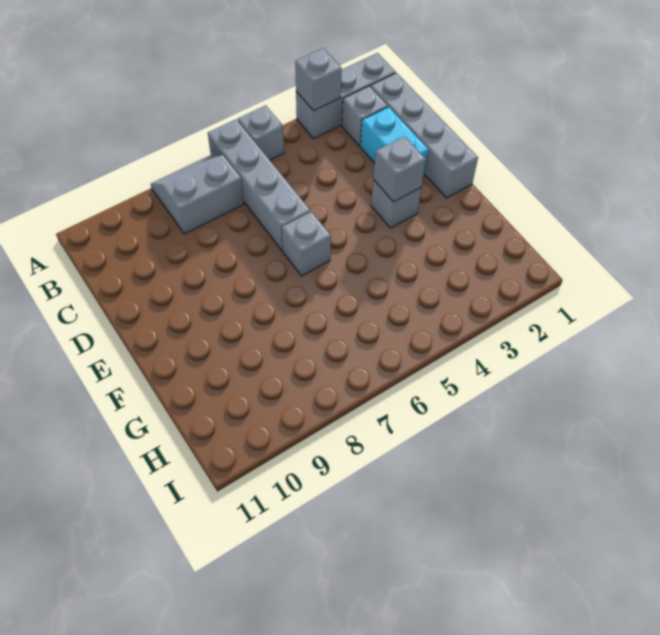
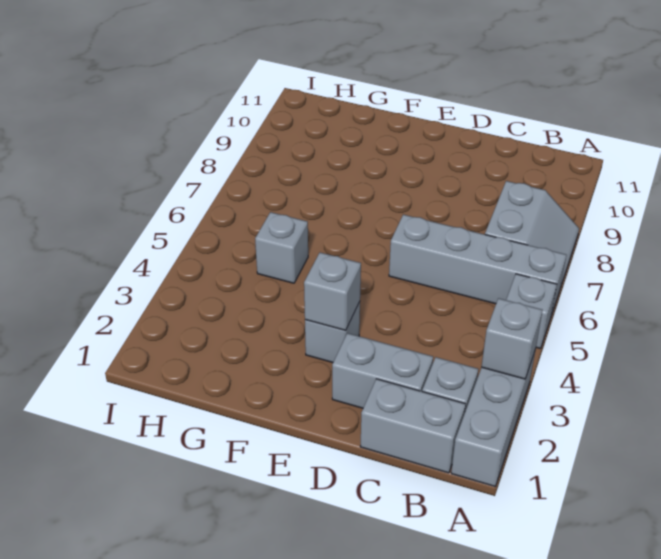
grey 1x4 brick [371,73,478,198] -> grey 1x2 brick [360,379,466,473]
cyan 1x2 brick [360,107,429,177] -> grey 1x2 brick [332,333,433,408]
grey 1x1 brick [282,212,331,276] -> grey 1x1 brick moved to [255,212,308,283]

